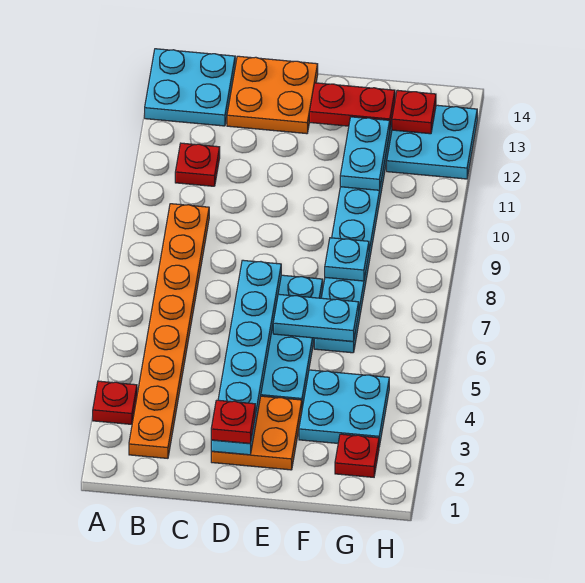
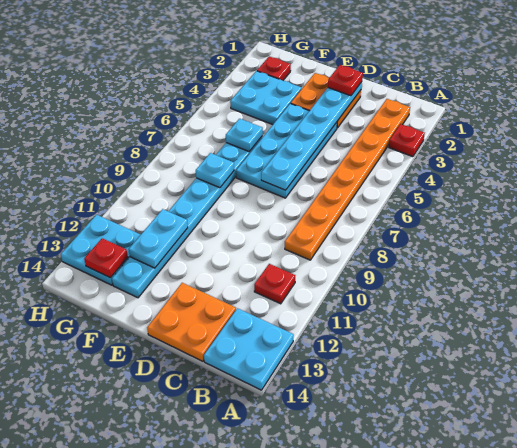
cyan 1x2 plate [273,294,359,341] -> cyan 1x1 plate [226,119,263,151]
red 1x2 plate [309,83,395,127] -> none

